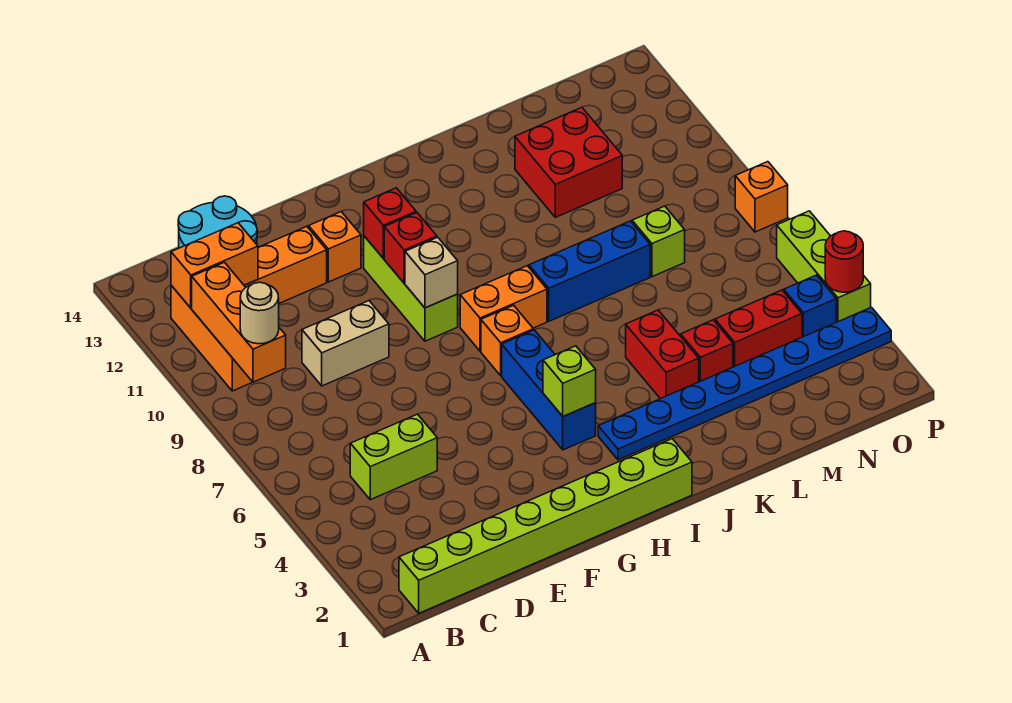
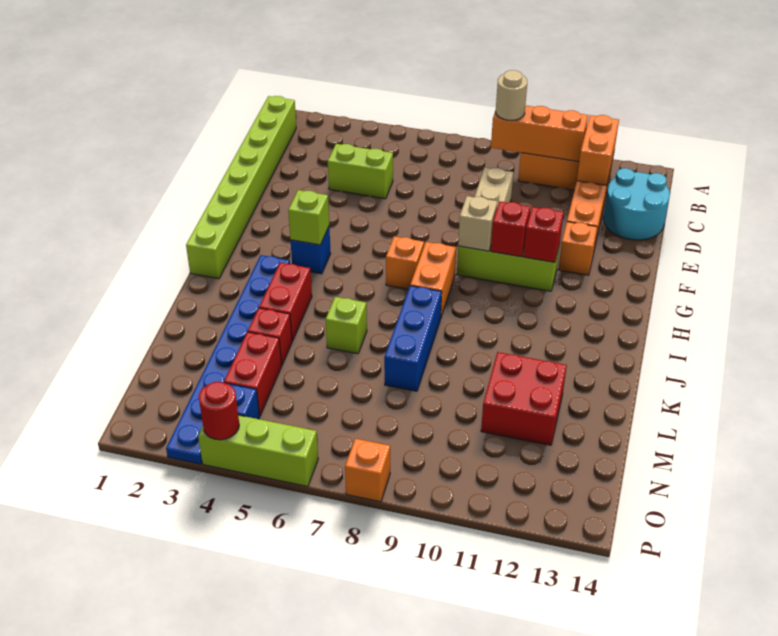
lime 1x2 brick [350,414,437,500] -> lime 1x2 brick turned to [328,144,393,199]
blue 1x3 brick [502,330,596,450] -> blue 1x1 brick [290,227,331,274]
red 1x2 brick [626,310,699,399] -> red 1x2 brick turned to [259,263,312,341]
lime 1x1 brick [632,206,685,277] -> lime 1x1 brick moved to [326,297,367,354]

